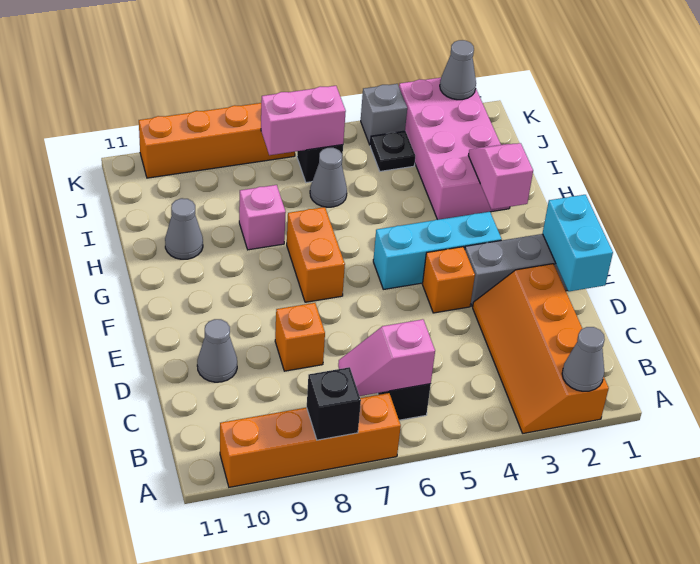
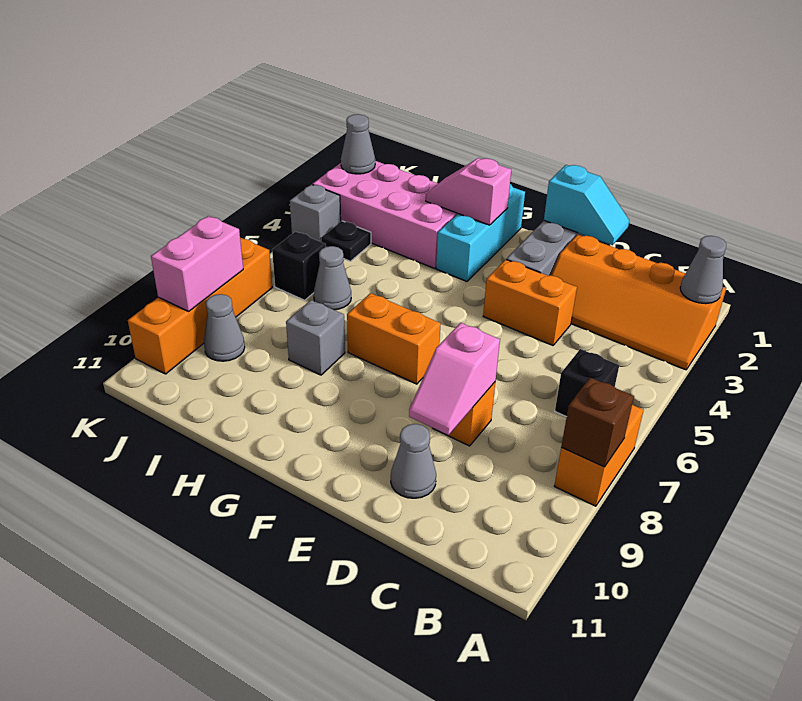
orange 1x4 brick [220,393,401,487] -> orange 1x2 brick [554,405,644,506]
black 1x1 brick [307,367,361,440] -> brown 1x1 brick [561,378,634,467]
pink 1x2 slope [338,319,435,396] -> pink 1x2 slope moved to [409,323,500,435]
cyan 1x2 brick [543,195,613,292] -> cyan 1x2 slope [544,165,629,245]
orange 1x1 brick [423,247,475,313] -> orange 1x2 brick [483,260,577,345]
cyan 1x3 brick [373,212,502,289] -> cyan 1x3 brick moved to [436,184,525,281]
pink 1x1 brick [239,185,286,250] -> grey 1x1 brick [286,300,345,375]
grey 1x1 cone [165,198,203,259] -> grey 1x1 cone moved to [204,294,245,361]
pink 1x2 brick [261,86,346,155] -> pink 1x2 brick moved to [151,216,243,311]

